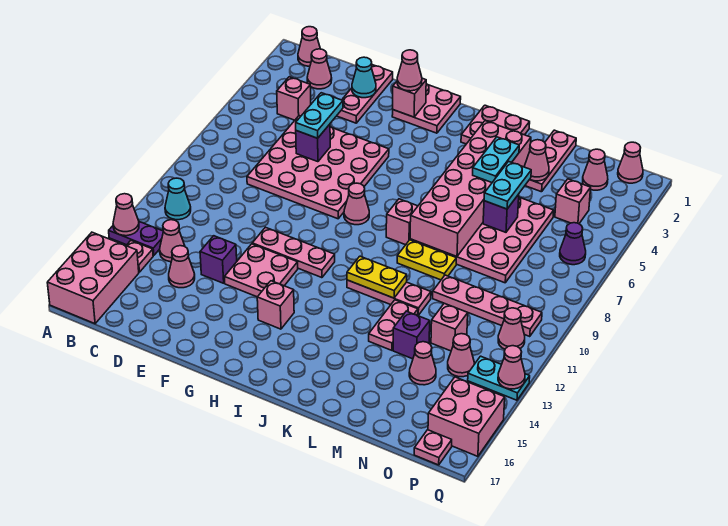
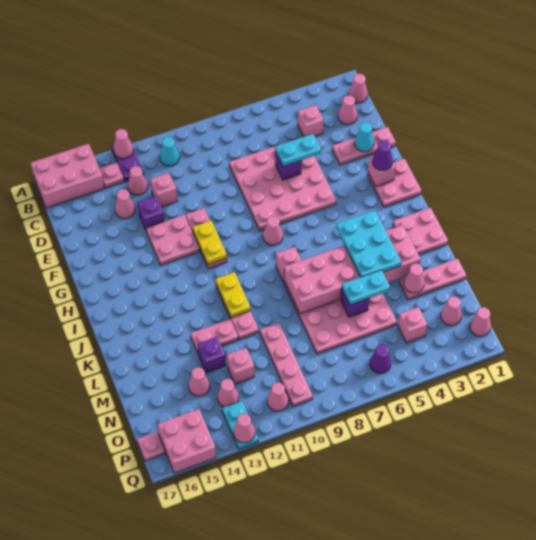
pink 1x1 cone [397,50,422,91] -> purple 1x1 cone [373,140,393,170]
pink 1x1 brick [257,281,294,329] -> pink 1x1 brick moved to [150,173,177,207]
yellow 1x2 plate [397,240,456,280] -> yellow 1x2 plate moved to [193,221,227,264]
cyan 1x2 plate [473,137,519,182] -> cyan 2x3 plate [336,210,401,277]

